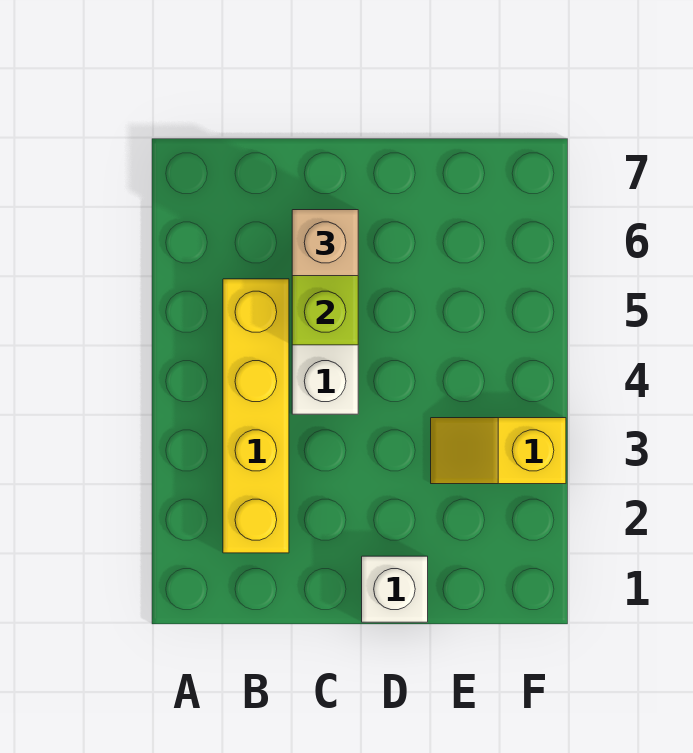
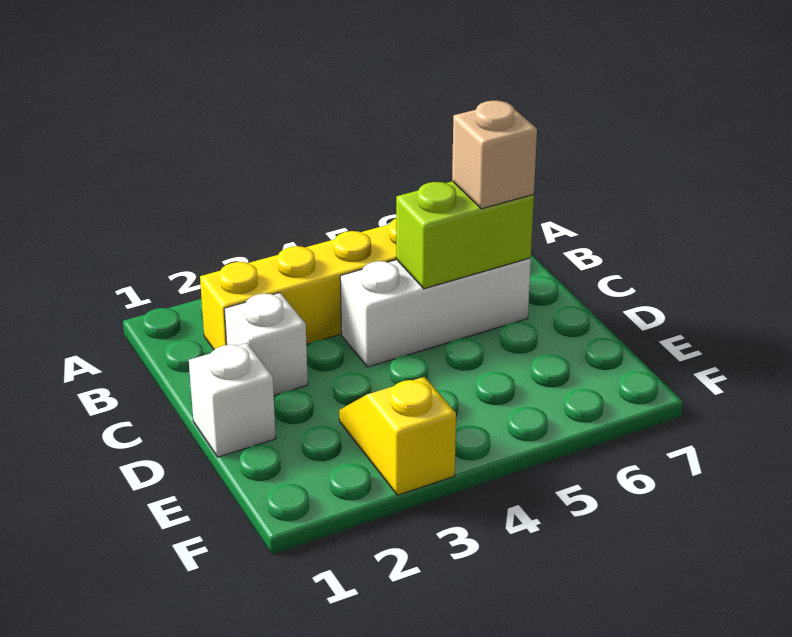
none -> white 1x1 brick [224,293,308,395]

